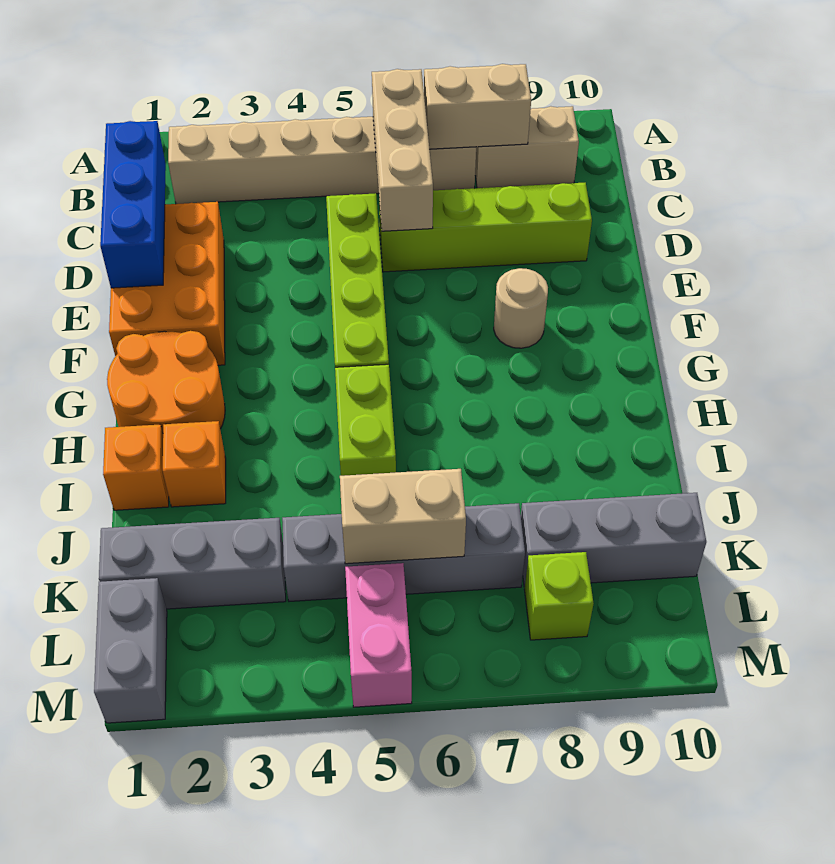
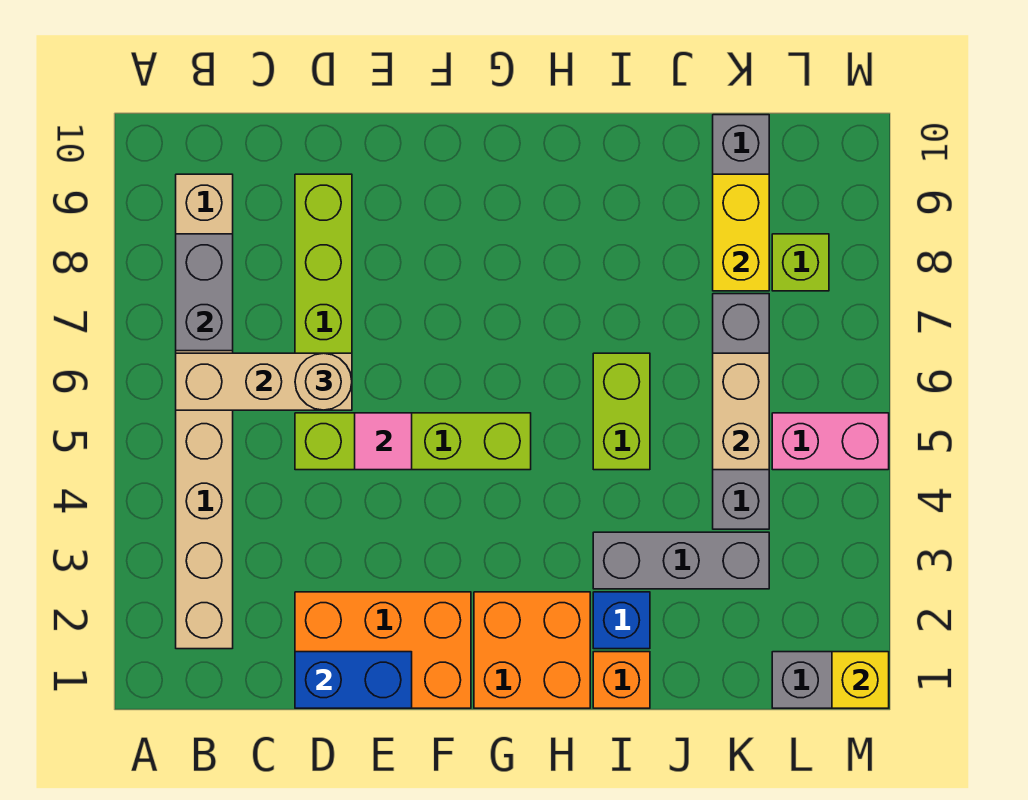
tan 1x2 brick [424,64,531,149] -> grey 1x2 brick [176,234,233,351]
blue 1x3 brick [100,121,166,288] -> blue 1x2 brick [295,652,412,708]
none -> pink 1x1 tile [355,413,412,470]
tan 1x1 round brick [494,268,548,348] -> tan 1x1 round brick moved to [295,353,352,410]
orange 2x2 round brick [107,331,225,432] -> orange 2x2 brick [474,592,590,708]
lime 1x2 brick [335,364,396,476] -> lime 1x2 brick turned to [593,353,650,470]
orange 1x1 brick [163,421,226,507] -> blue 1x1 brick [593,592,650,649]
grey 1x3 brick [99,518,286,609] -> grey 1x3 brick turned to [593,532,769,589]
none -> yellow 1x2 brick [713,174,769,291]
none -> yellow 1x1 brick [832,652,889,708]

